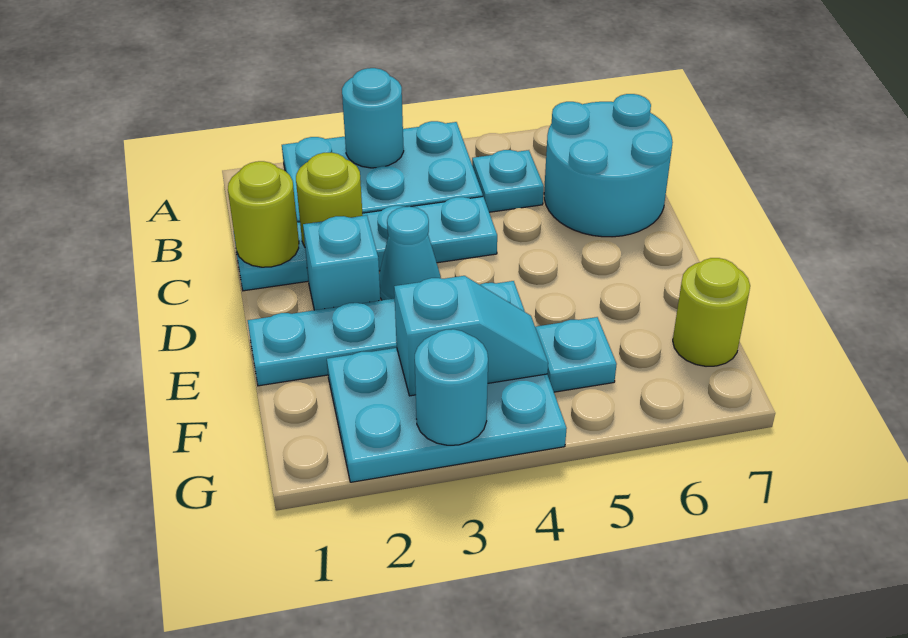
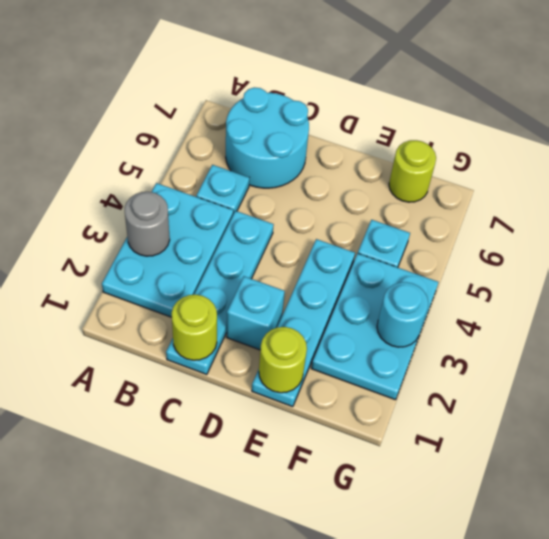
cyan 1x1 round brick [342,68,404,168] -> grey 1x1 round brick [125,192,170,256]
lime 1x1 round brick [296,153,363,247] -> lime 1x1 round brick moved to [259,327,307,393]
cyan 1x1 cone [379,207,441,300] -> none
cyan 1x2 slope [394,276,548,396] -> none

